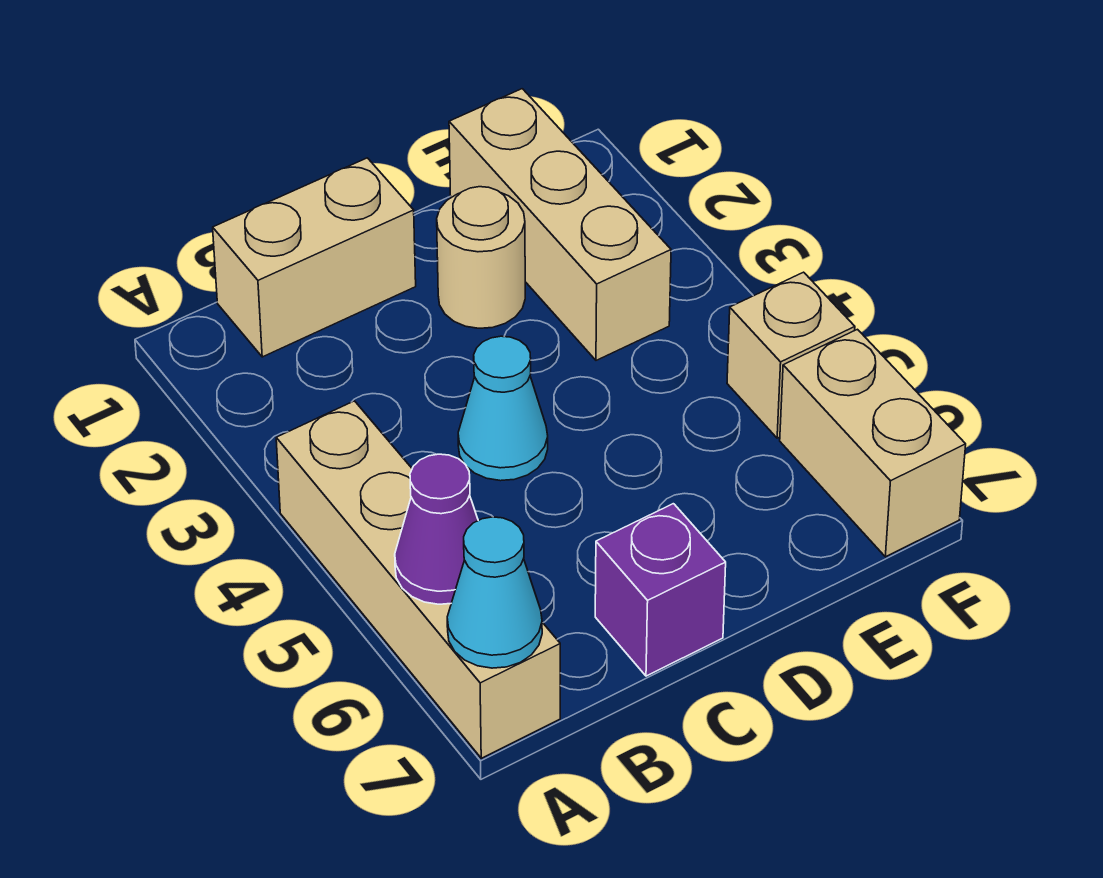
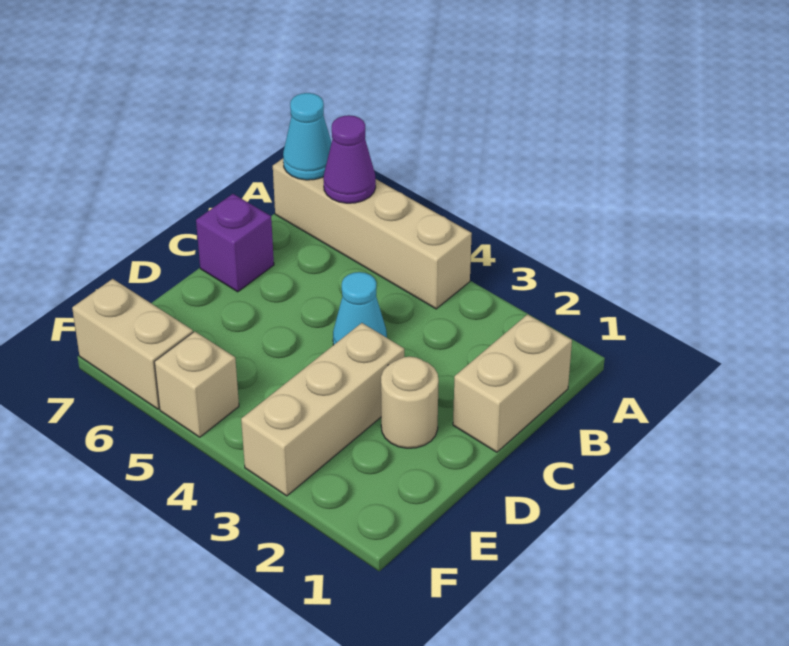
tan 1x3 brick [449,89,671,360] -> tan 1x3 brick turned to [241,323,404,496]

